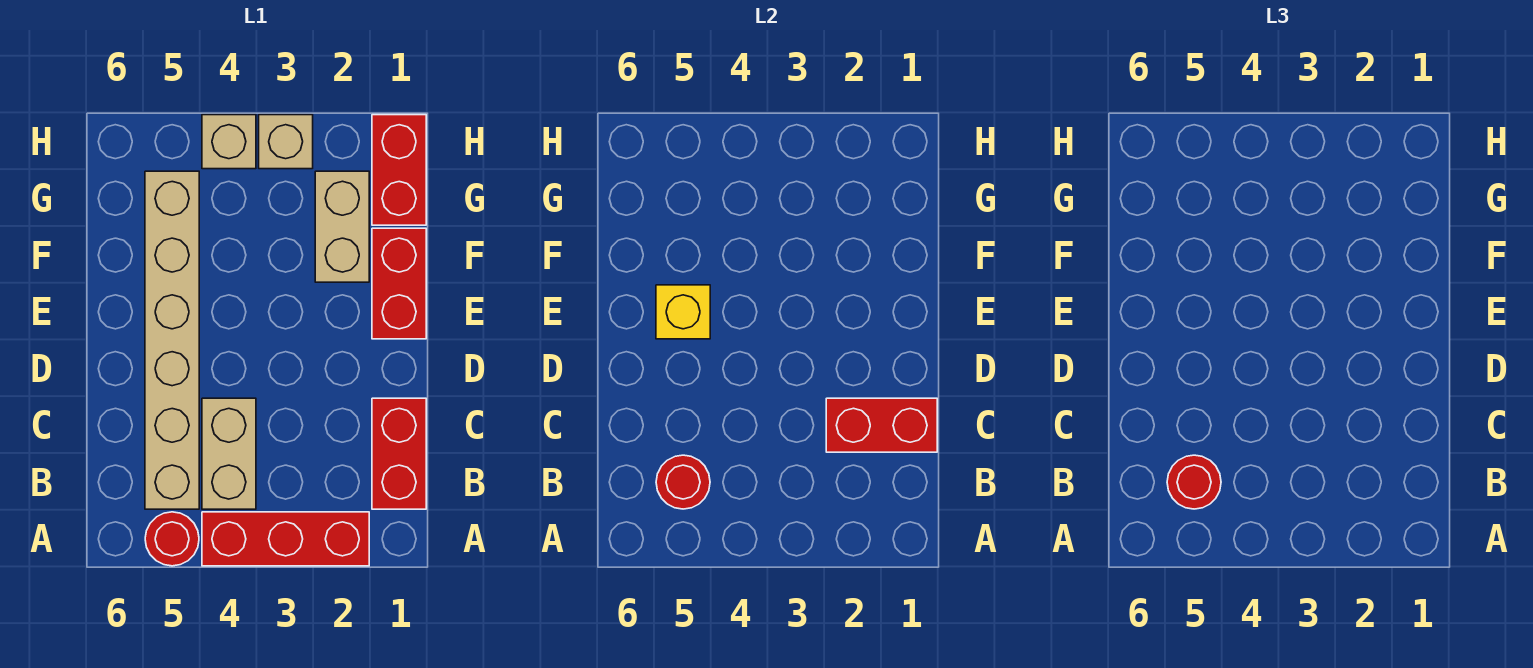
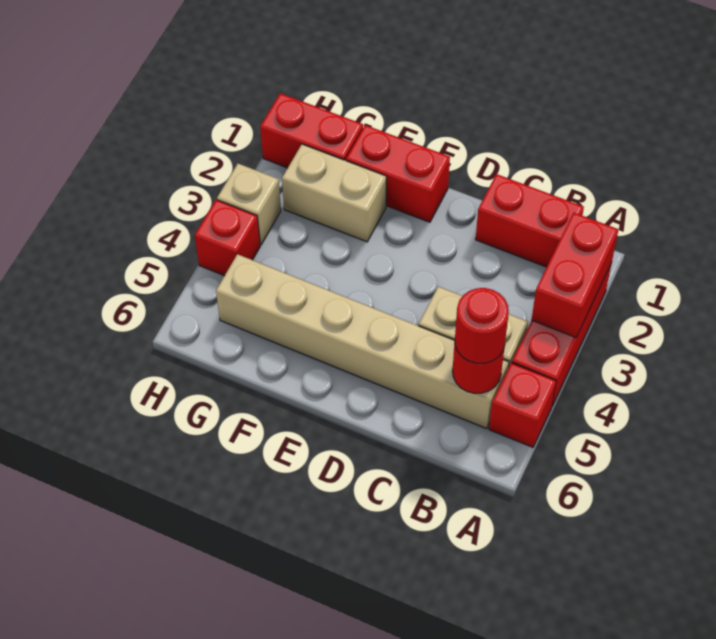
red 1x1 round brick [145,512,199,566] -> red 1x1 brick [489,363,556,447]
red 1x2 brick [826,398,937,452] -> red 1x2 brick moved to [532,213,619,337]
yellow 1x1 brick [656,285,710,339] -> none
tan 1x1 brick [202,115,256,169] -> red 1x1 brick [195,200,260,276]

